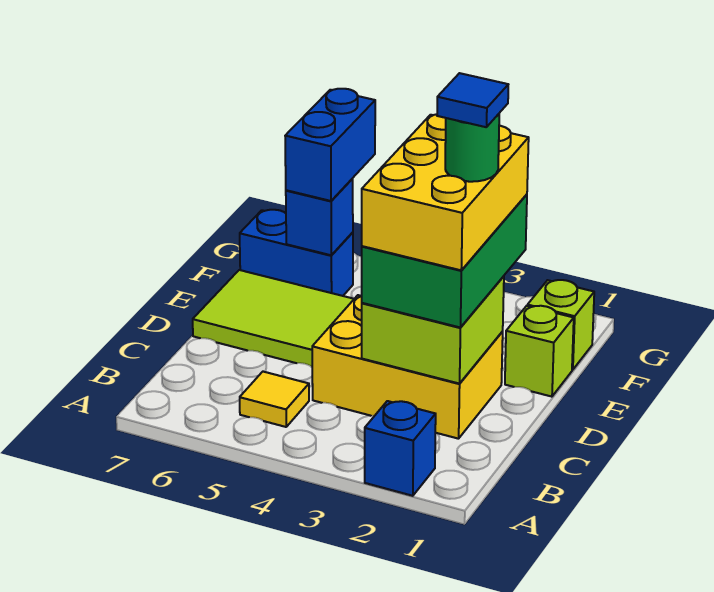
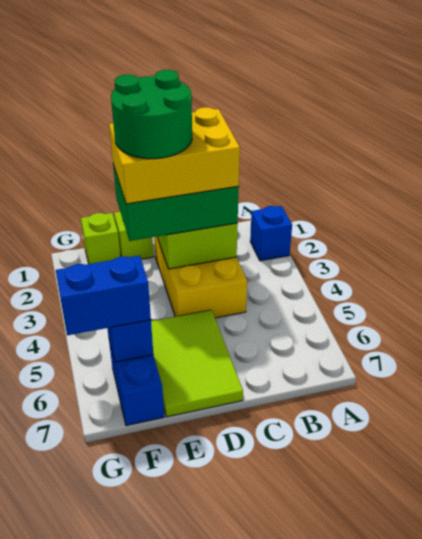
yellow 1x1 tile [240,372,309,427] -> none
green 1x1 round brick [445,114,499,182] -> green 2x2 round brick [111,70,192,159]
blue 1x1 tile [437,73,508,127] -> none

